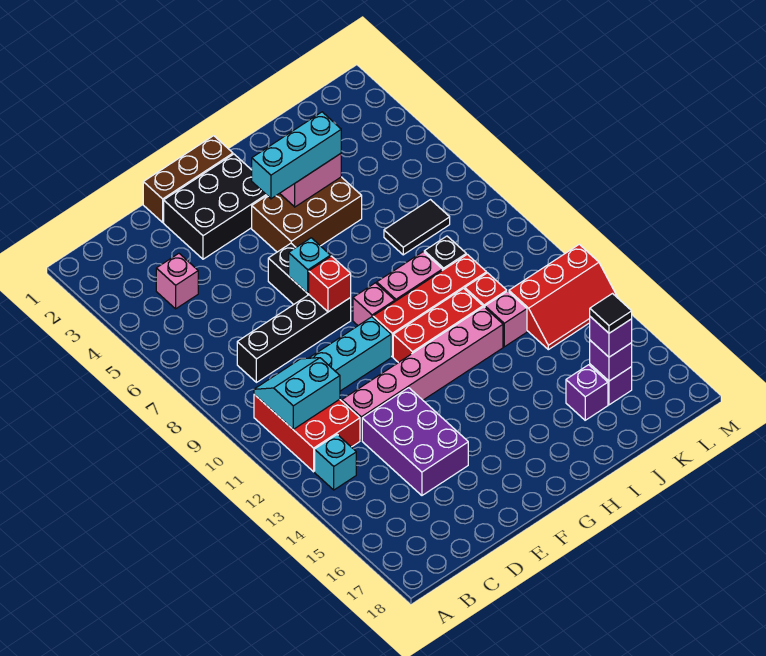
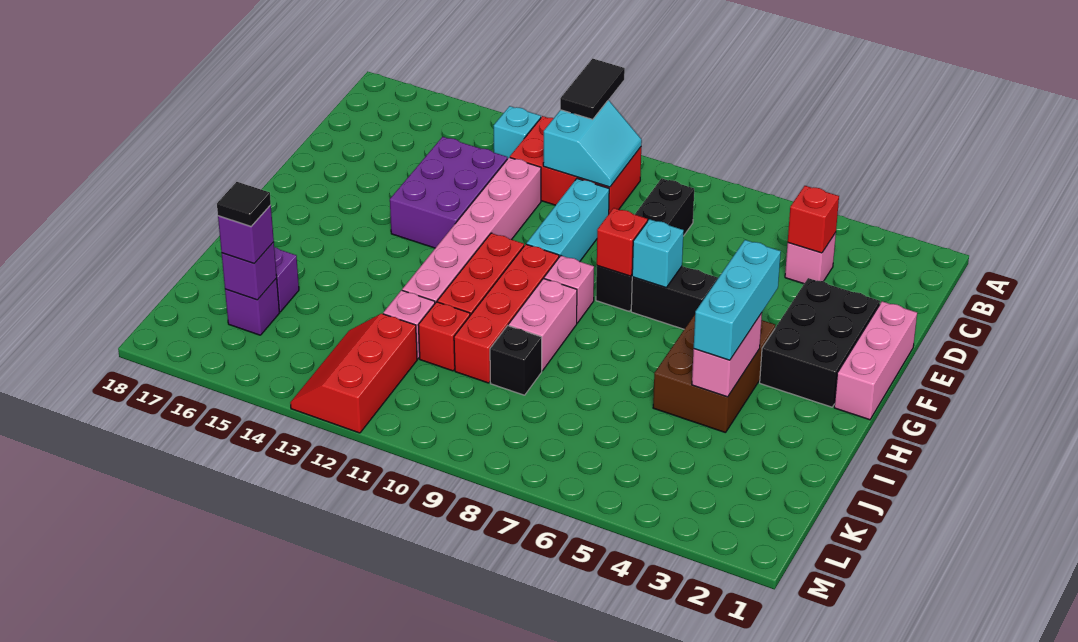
none -> red 1x1 brick [788,186,839,253]
purple 2x3 brick [362,388,468,495] -> purple 2x3 brick turned to [390,137,507,248]
brown 1x3 brick [143,136,233,222] -> pink 1x3 brick [834,301,917,420]
black 1x2 tile [384,200,450,255] -> black 1x2 tile moved to [560,59,625,119]

